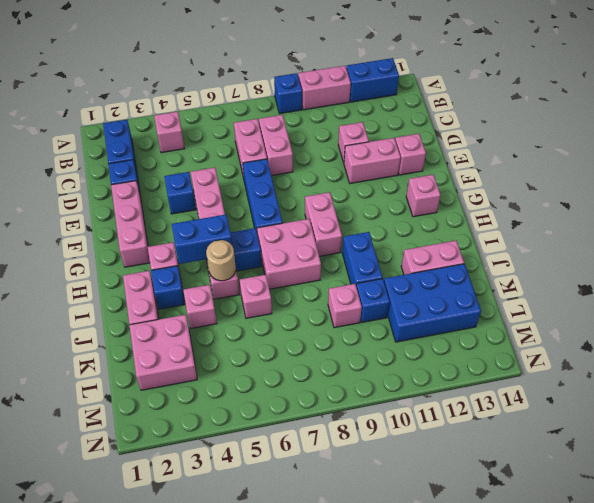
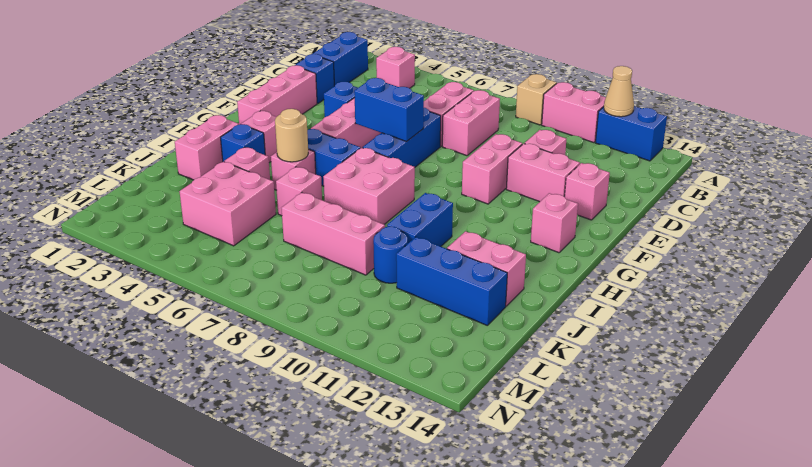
blue 1x1 brick [274,73,302,114] -> tan 1x1 brick [516,74,557,125]
none -> tan 1x1 cone [604,66,634,117]
pink 1x2 brick [305,192,342,256] -> pink 1x2 brick moved to [462,134,522,204]
blue 1x2 brick [172,215,232,264] -> blue 1x2 brick moved to [354,78,424,141]
pink 2x2 brick [130,315,197,390] -> pink 2x2 brick moved to [179,162,276,246]
pink 1x1 brick [328,284,362,328] -> pink 1x3 brick [282,193,385,275]
blue 1x1 brick [356,279,390,322] -> blue 1x1 round brick [373,227,408,283]
blue 2x3 brick [384,264,481,342] -> blue 1x3 brick [396,237,507,325]

